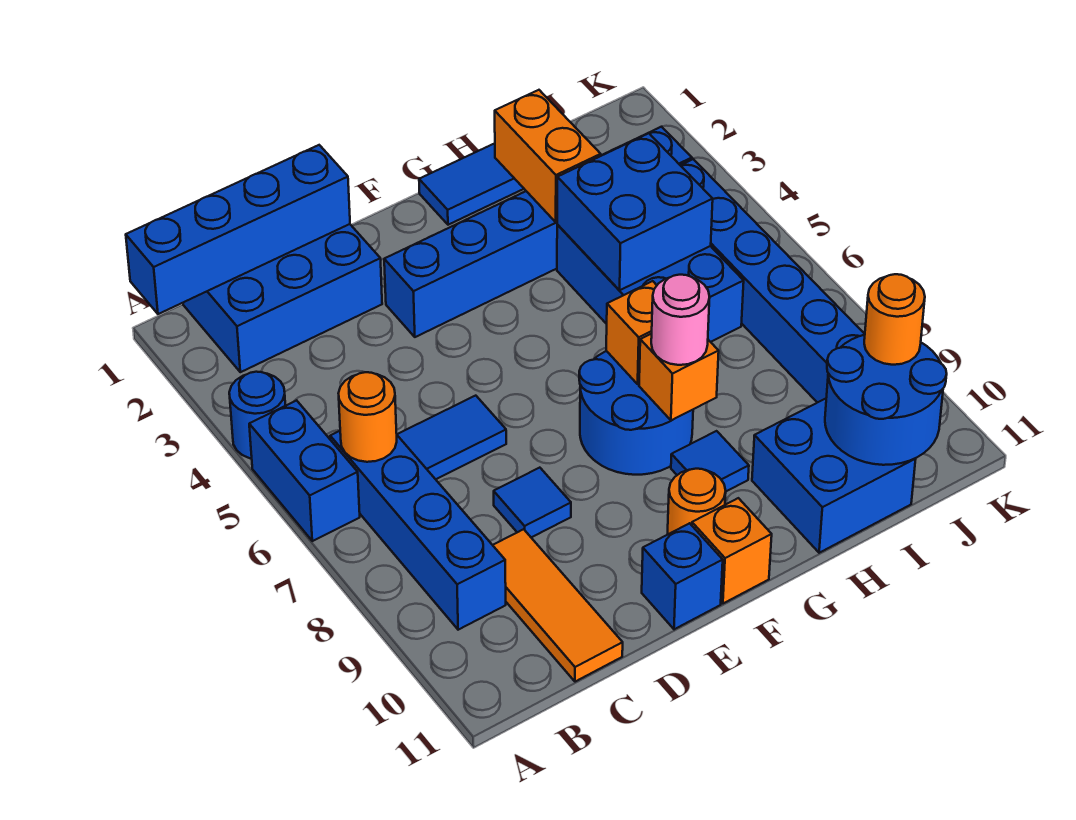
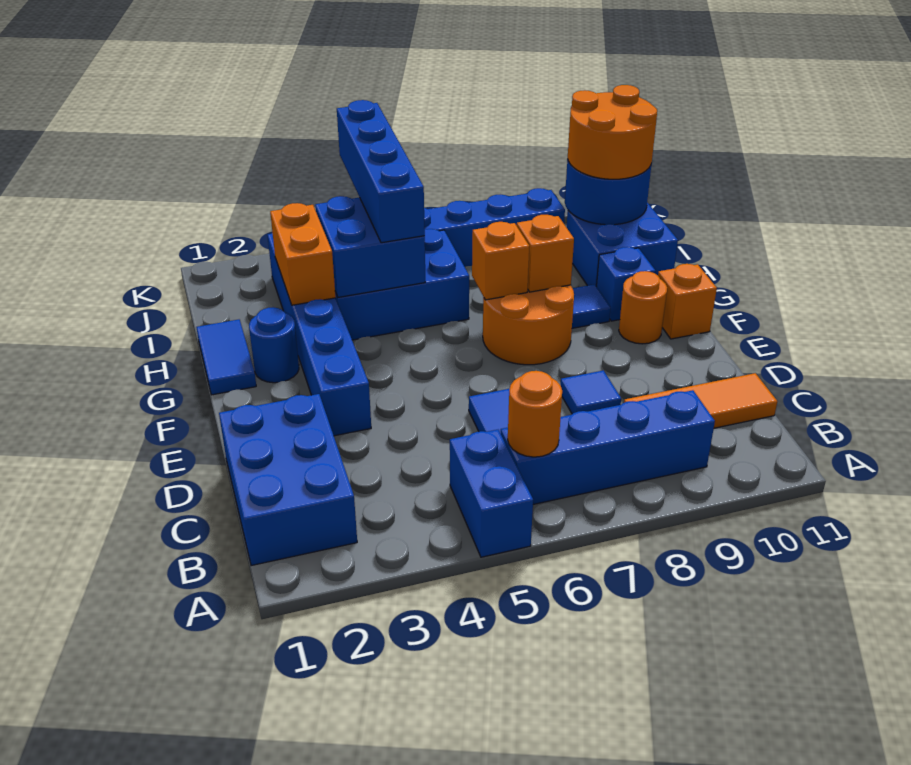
blue 1x4 brick [126,145,350,314] -> blue 1x4 brick moved to [337,100,425,243]
blue 1x1 round brick [229,372,285,459] -> blue 1x1 round brick moved to [249,307,299,383]
blue 1x2 brick [249,400,360,541] -> blue 1x2 brick turned to [450,430,533,557]
blue 1x1 brick [642,523,723,629] -> blue 1x1 brick moved to [597,247,655,321]
blue 2x2 round brick [579,351,693,475] -> orange 2x2 round brick [483,285,574,365]
pink 1x1 round brick [651,275,710,365] -> none
orange 1x2 brick [495,90,601,222] -> orange 1x2 brick turned to [270,203,336,305]
orange 1x1 round brick [864,274,925,365] -> orange 2x2 round brick [568,85,657,179]

